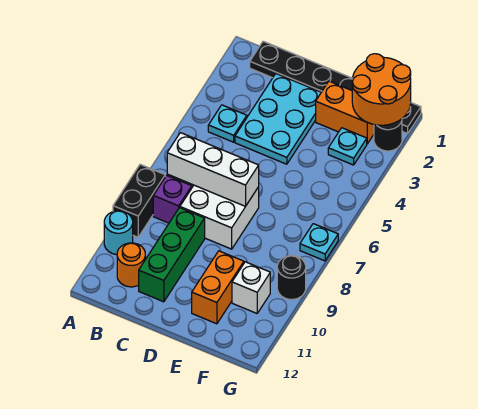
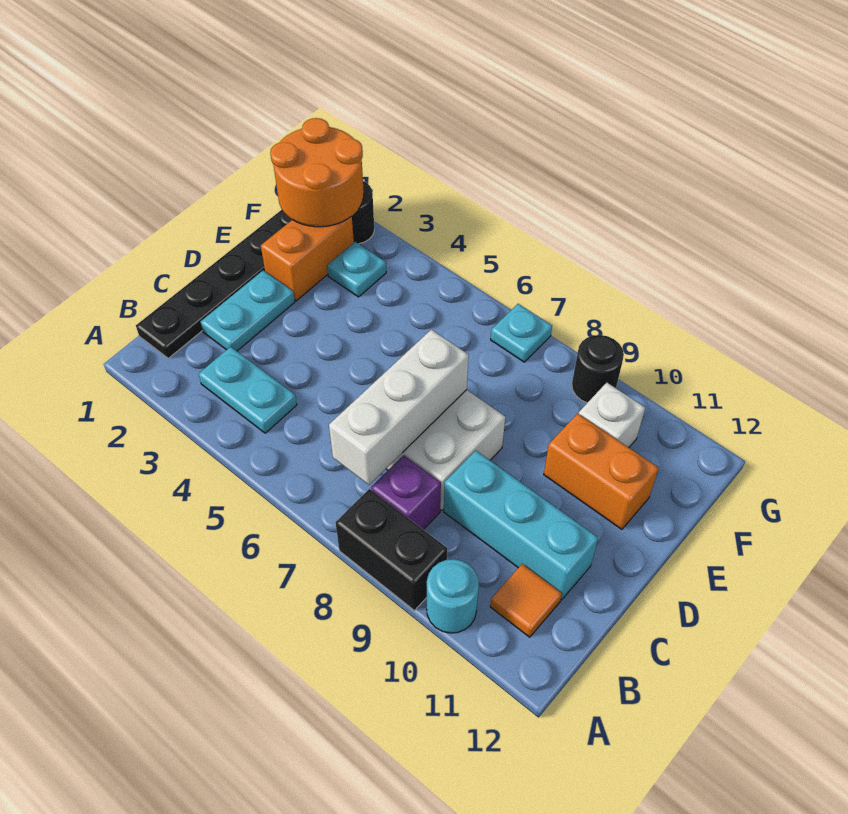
cyan 1x1 plate [208,105,247,142] -> cyan 1x2 plate [199,347,297,433]
orange 1x1 round brick [117,243,145,287] -> orange 1x1 tile [490,564,562,637]
cyan 2x3 plate [235,74,321,164] -> cyan 1x2 plate [201,270,295,351]
green 1x3 brick [139,208,205,302] -> cyan 1x3 brick [444,450,598,600]

